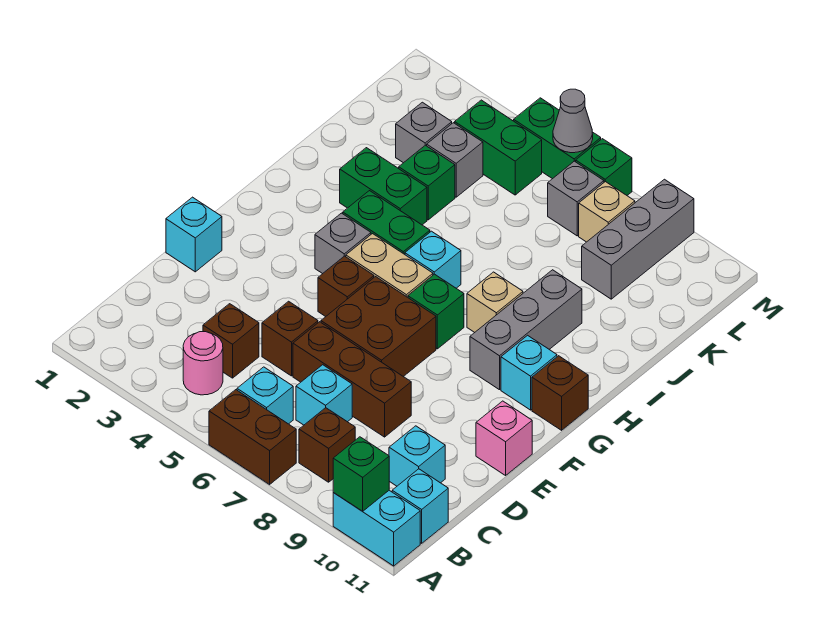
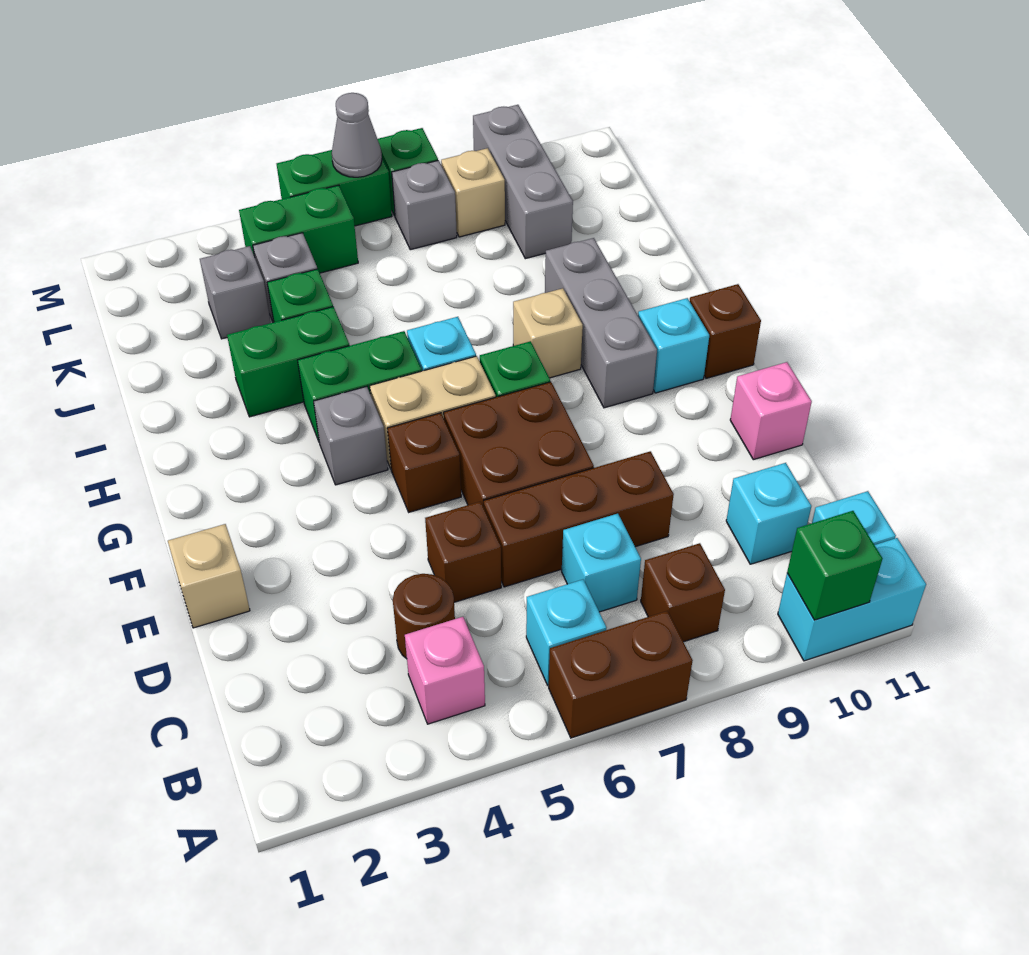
pink 1x1 round brick [183,332,223,395] -> pink 1x1 brick [405,617,485,724]
brown 1x1 brick [203,304,259,378] -> brown 1x1 round brick [393,574,455,659]
cyan 1x1 brick [166,197,222,272] -> tan 1x1 brick [168,524,250,628]

